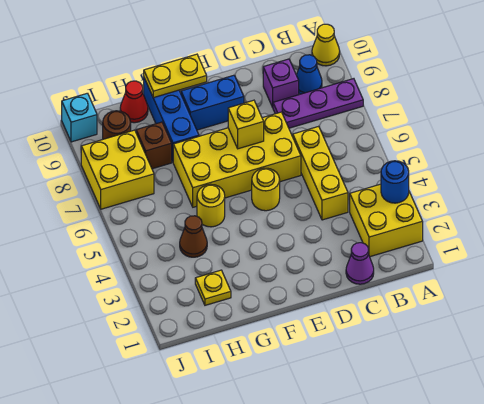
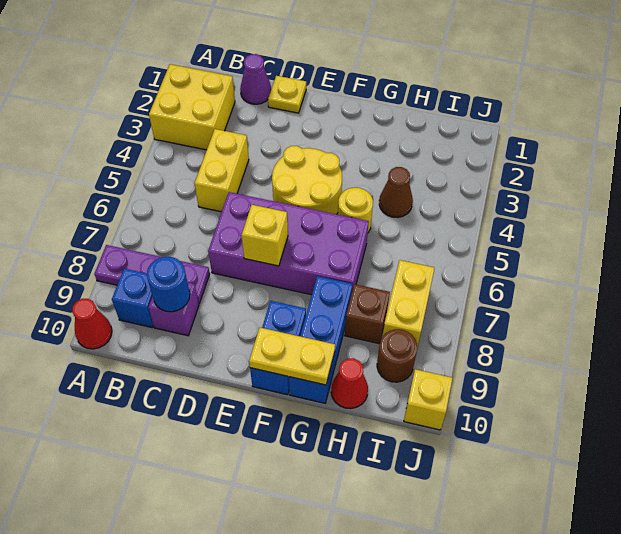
blue 1x1 round brick [381,161,409,203] -> blue 1x1 round brick moved to [147,257,190,312]
yellow 1x1 cone [312,24,340,66] -> red 1x1 cone [72,299,112,349]
blue 1x1 cone [297,55,322,94] -> blue 1x1 brick [112,269,154,328]
yellow 1x3 brick [293,126,348,220] -> yellow 1x2 brick [195,129,249,212]
yellow 2x4 brick [173,112,301,207] -> purple 2x4 brick [208,192,369,295]
yellow 1x1 round brick [252,168,280,211] -> yellow 2x2 round brick [272,146,342,214]
blue 1x2 brick [181,75,244,130] -> blue 1x2 brick turned to [250,301,306,395]
yellow 1x1 plate [195,270,231,305] -> yellow 1x1 plate moved to [268,76,306,113]
yellow 2x2 brick [81,130,154,209] -> yellow 1x2 brick [383,260,435,348]
cyan 1x1 brick [62,93,97,142] -> yellow 1x1 brick [404,369,453,430]

